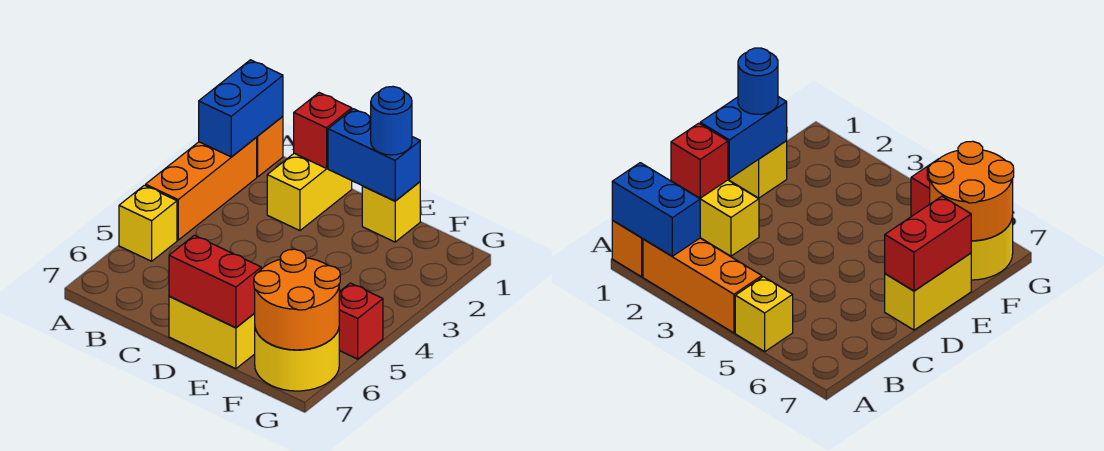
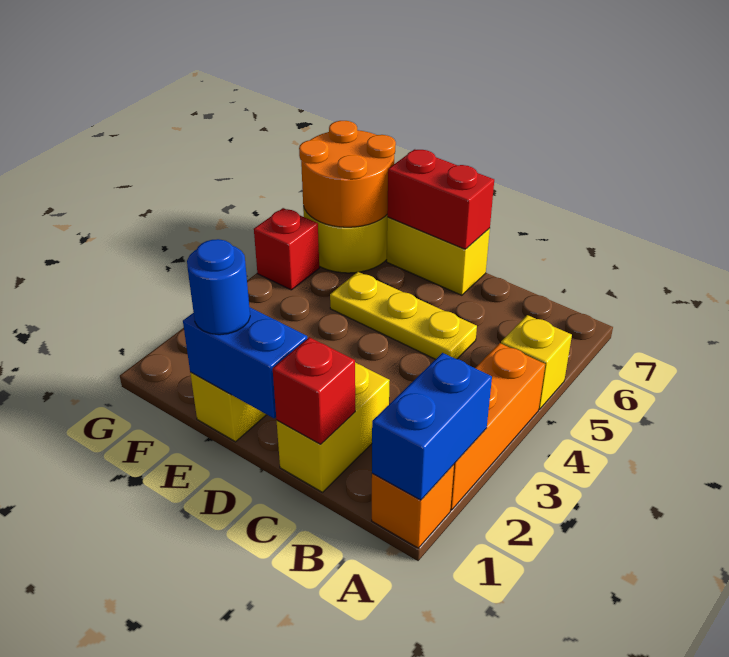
none -> yellow 1x3 plate [330,272,477,359]

